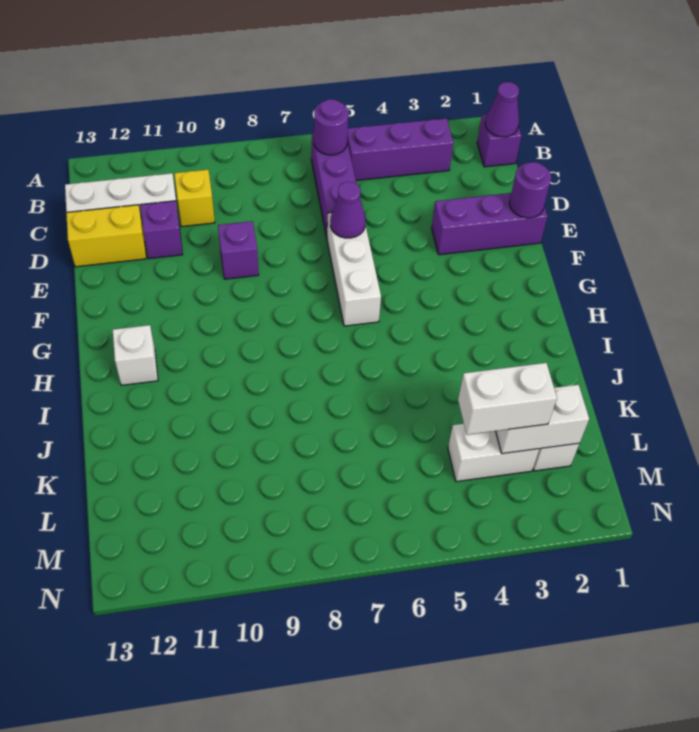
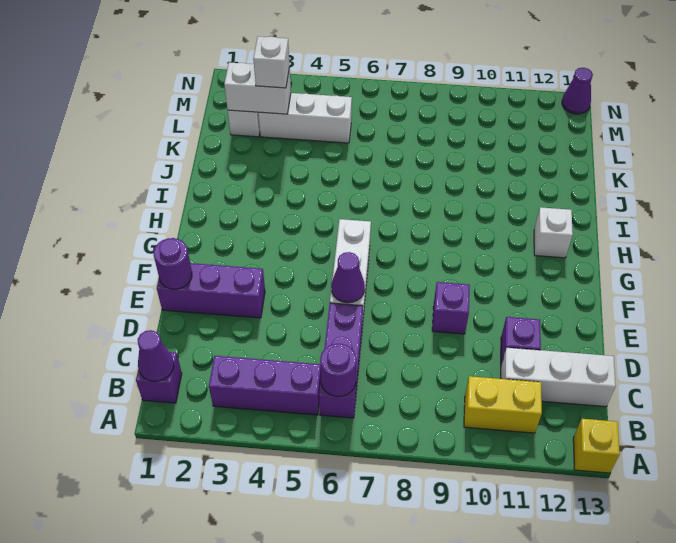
yellow 1x1 brick [174,170,215,227] -> yellow 1x1 brick moved to [573,419,620,473]
yellow 1x2 brick [66,205,146,267] -> yellow 1x2 brick moved to [464,376,542,433]
white 1x2 brick [448,424,539,482] -> white 1x3 brick [258,93,352,143]
white 1x2 brick [458,363,557,435] -> white 1x1 brick [253,36,290,88]
none -> purple 1x1 cone [562,68,593,114]

